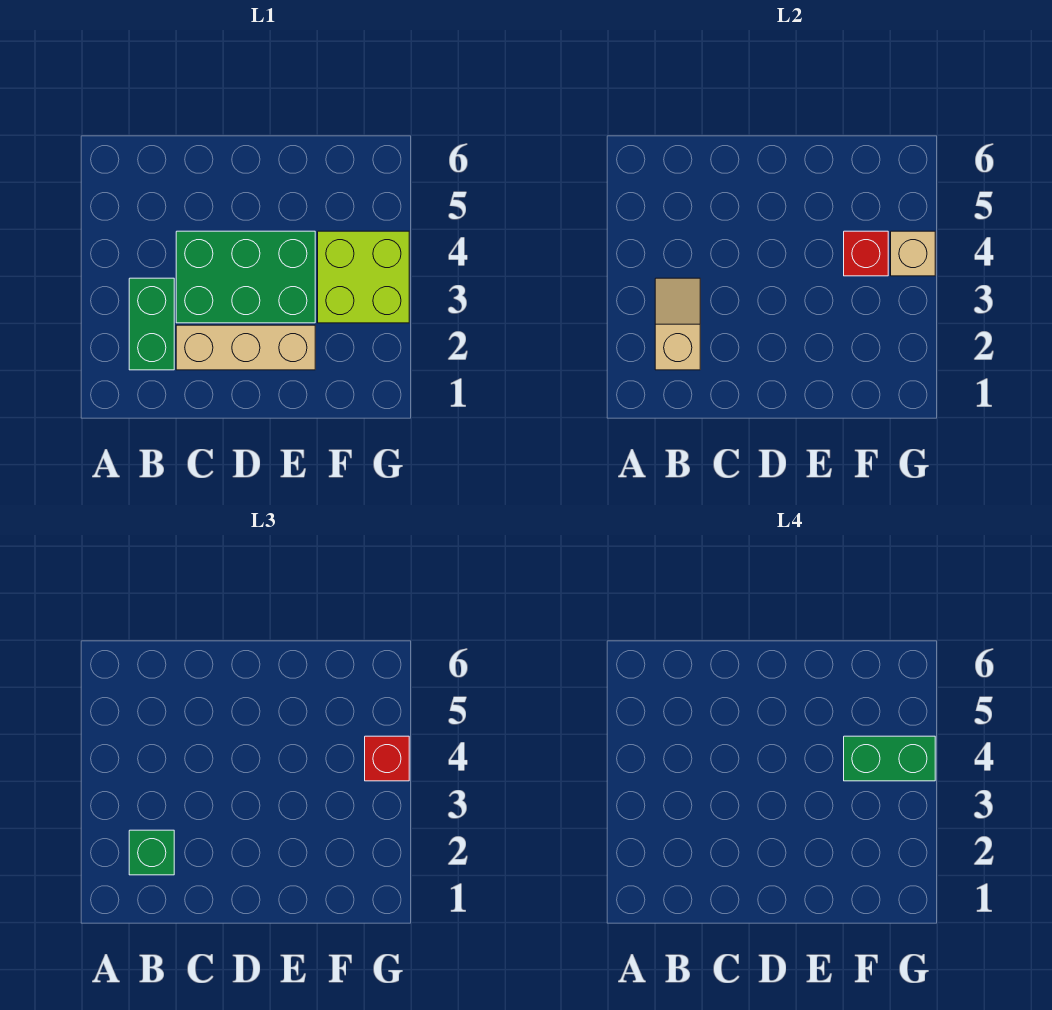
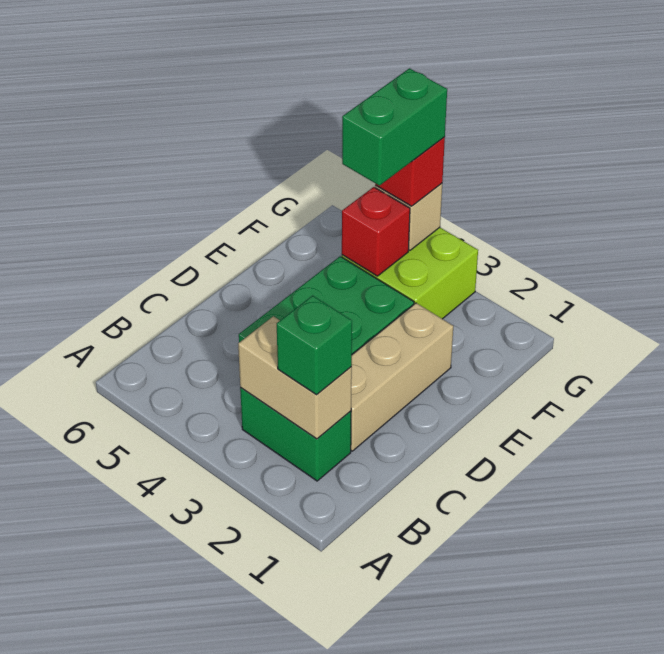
tan 1x2 slope [655,278,700,370] -> tan 1x2 brick [238,316,352,439]

